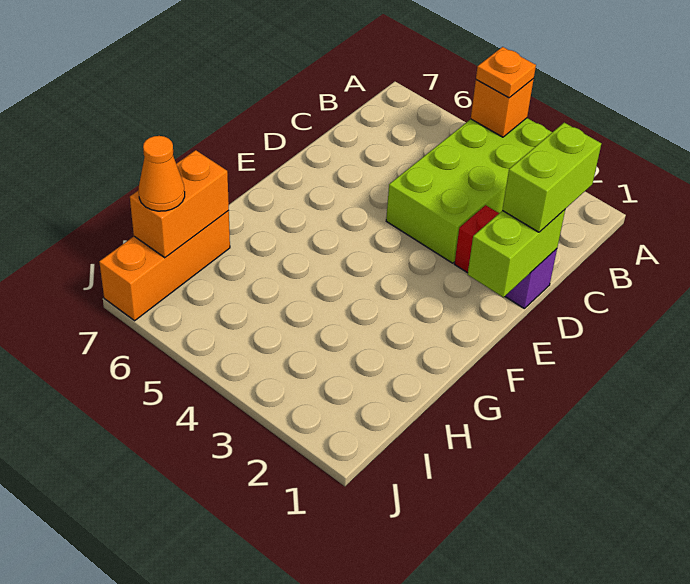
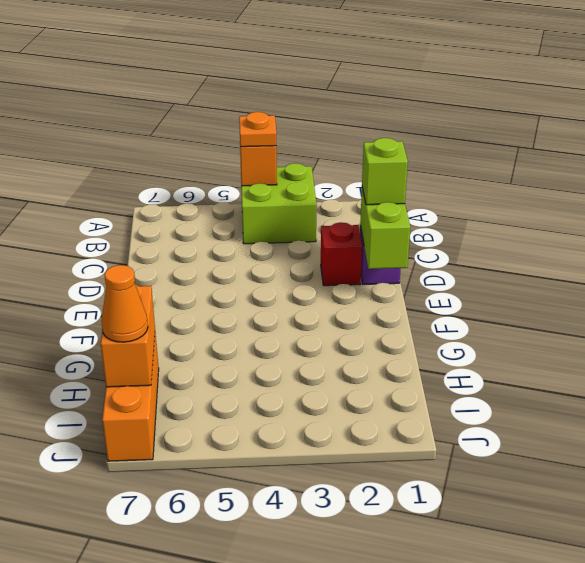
lime 2x4 brick [386,118,552,263] -> lime 2x2 brick [241,163,317,244]
lime 1x2 brick [502,123,601,232] -> lime 1x1 brick [362,138,408,205]

